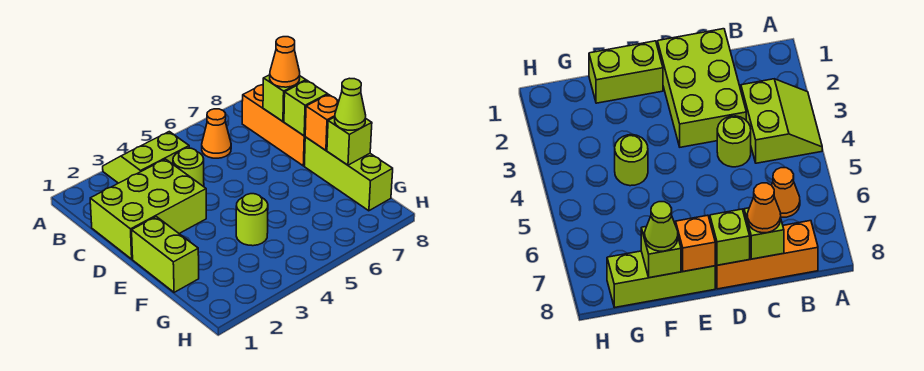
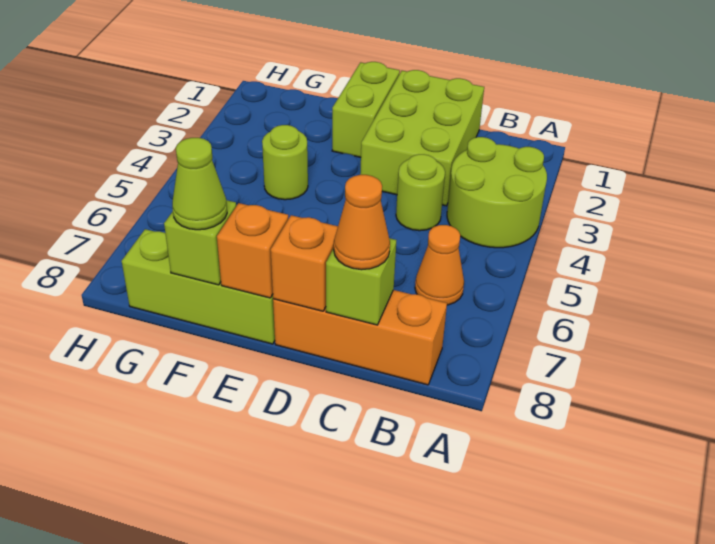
lime 2x2 slope [103,132,189,183] -> lime 2x2 round brick [447,137,547,248]
lime 1x1 brick [284,81,327,136] -> orange 1x1 brick [271,215,338,311]
lime 1x2 brick [132,217,199,292] -> lime 1x2 brick turned to [332,62,400,157]

